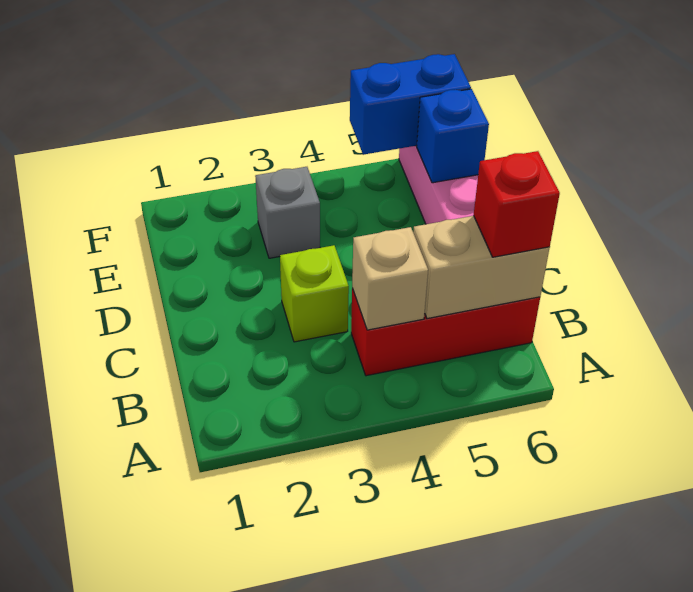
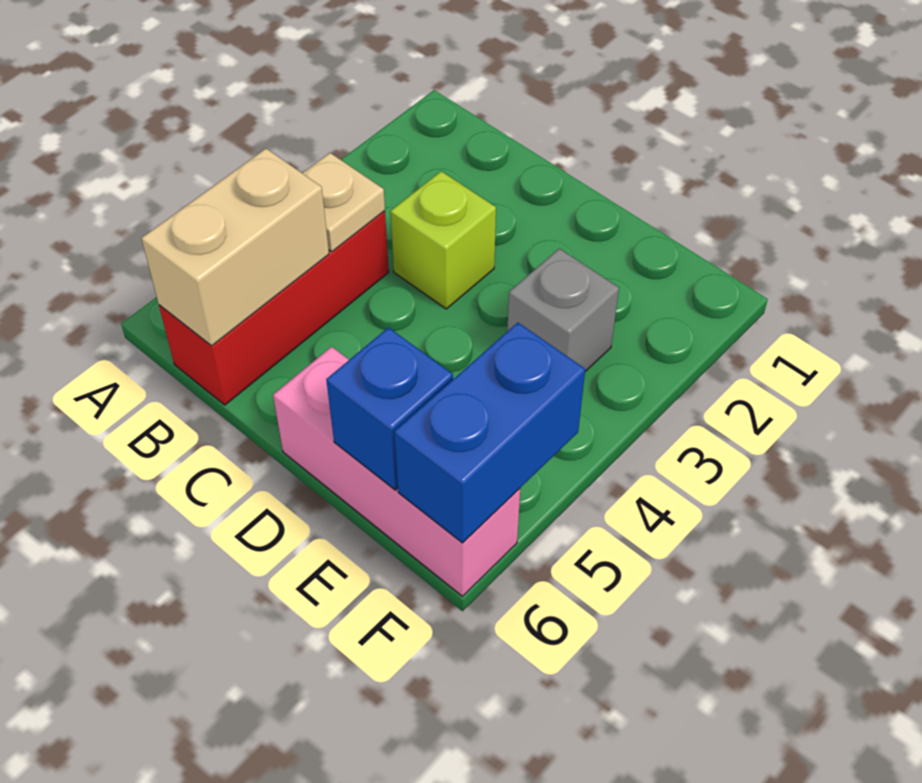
tan 1x1 brick [352,227,428,330] -> tan 1x1 plate [303,153,385,252]
red 1x1 brick [474,151,560,257] -> none

